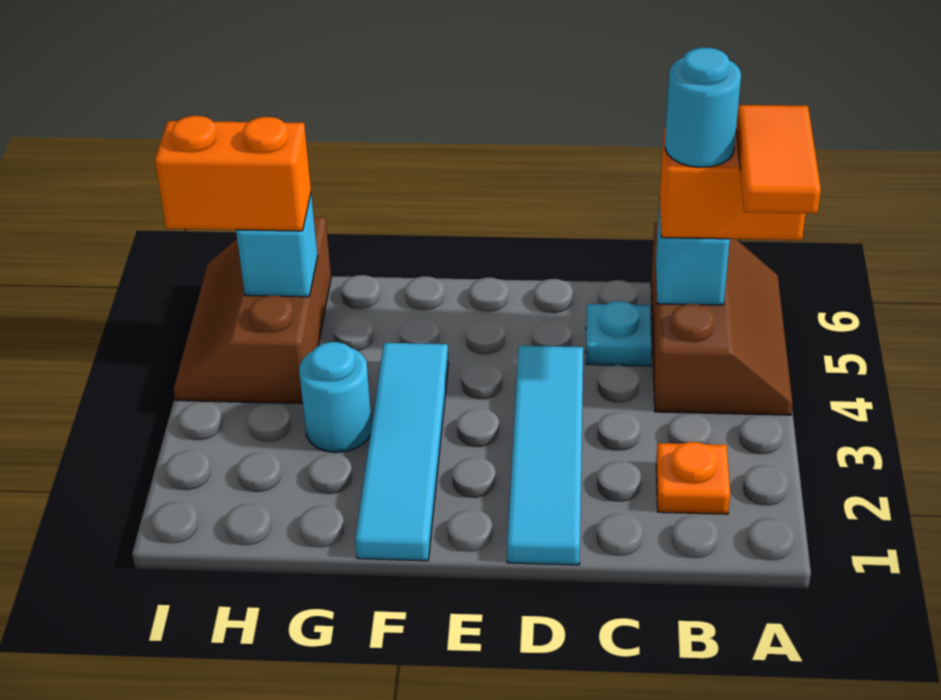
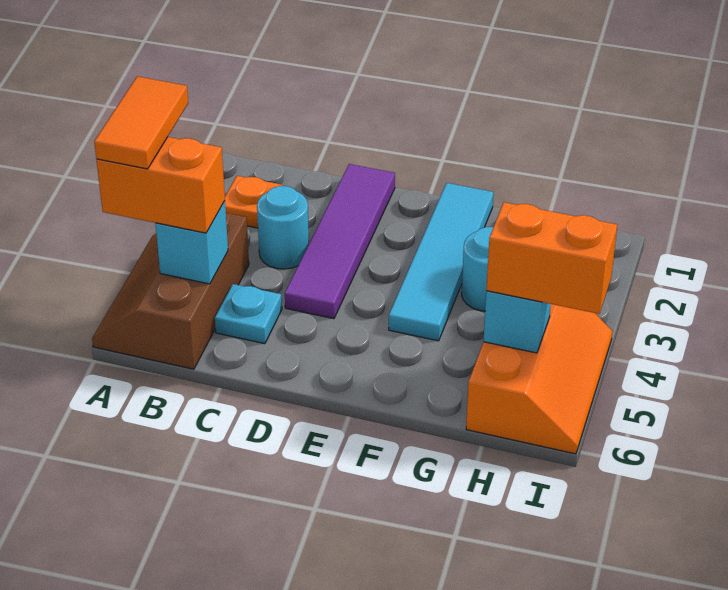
cyan 1x1 round brick [665,48,741,167] -> cyan 1x1 round brick moved to [257,186,309,269]
cyan 1x4 tile [507,346,583,565] -> purple 1x4 tile [285,164,395,319]
brown 2x3 slope [173,217,331,404] -> orange 2x3 slope [466,304,612,454]

